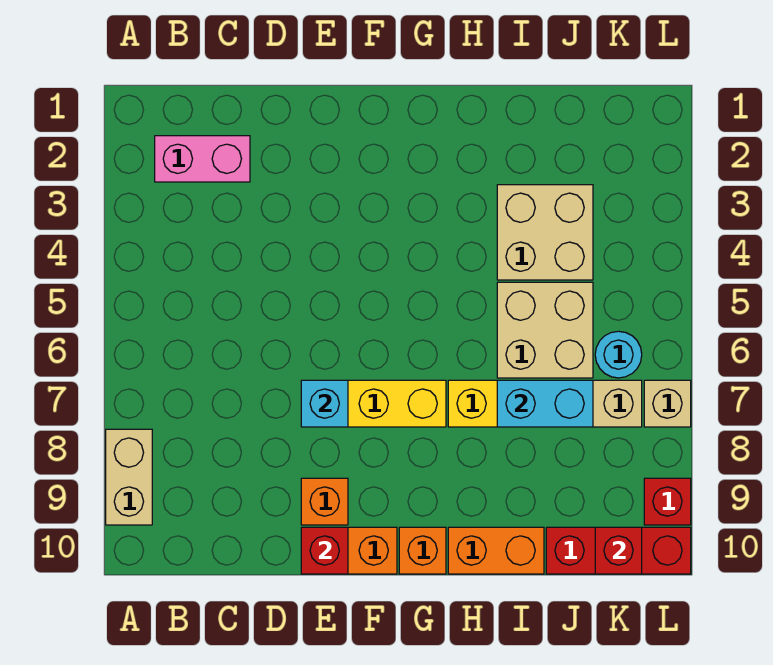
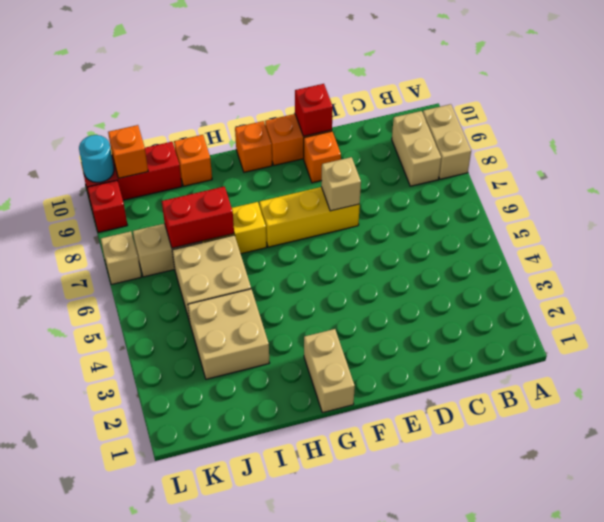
pink 1x2 brick [155,136,250,182] -> none
none -> tan 1x2 brick [392,111,441,186]
cyan 1x1 brick [301,380,348,427] -> tan 1x1 brick [321,157,361,211]
none -> tan 1x2 brick [304,329,355,413]
orange 1x2 brick [448,527,544,574] -> orange 1x1 brick [174,135,212,186]
cyan 1x2 brick [497,380,593,427] -> red 1x2 brick [162,187,234,248]
cyan 1x1 round brick [595,331,642,378] -> cyan 1x1 round brick moved to [79,135,114,183]
red 1x1 brick [595,527,642,574] -> orange 1x1 brick [108,125,148,178]

